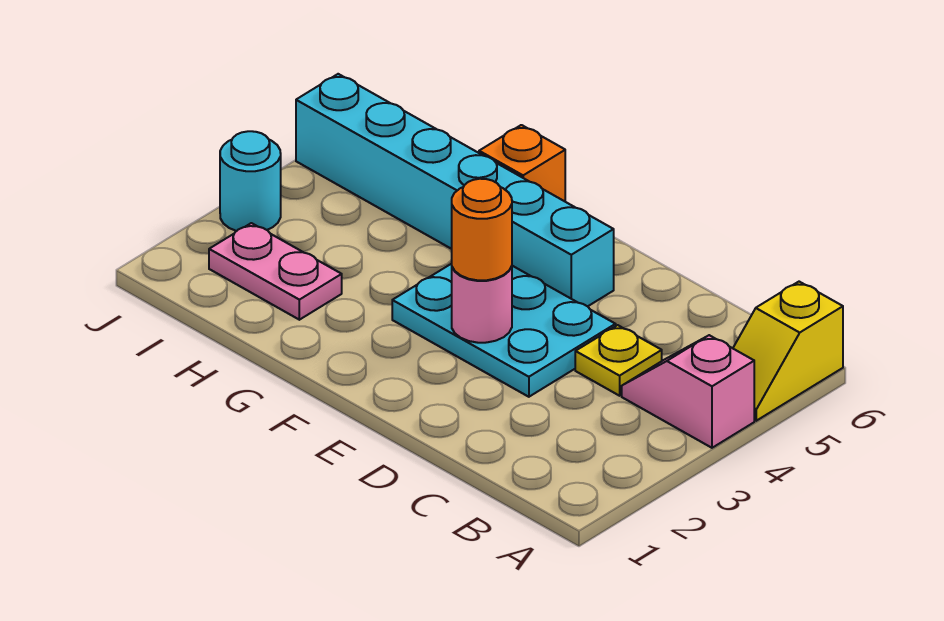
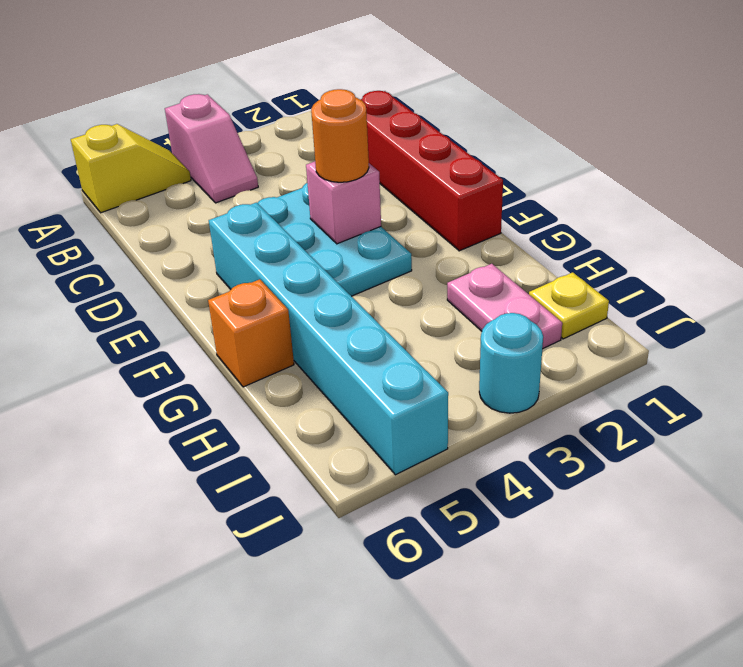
none -> red 1x4 brick [361,91,503,251]
yellow 1x1 plate [575,325,662,396] -> yellow 1x1 plate moved to [529,272,609,339]
pink 1x1 round brick [452,266,512,343] -> pink 1x1 brick [306,162,381,244]

